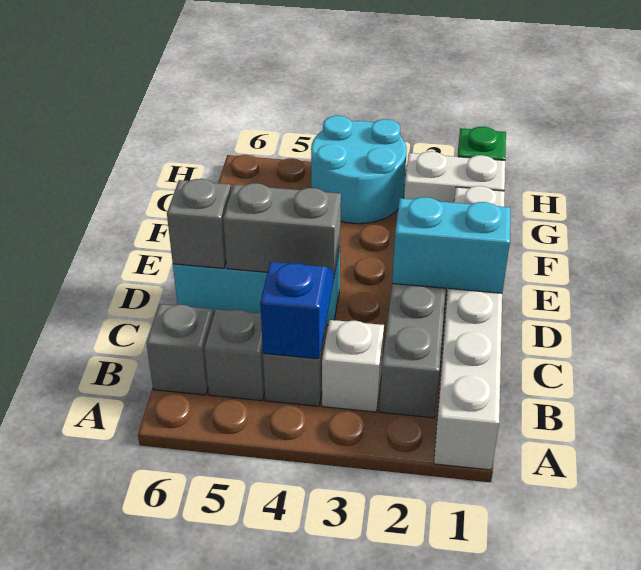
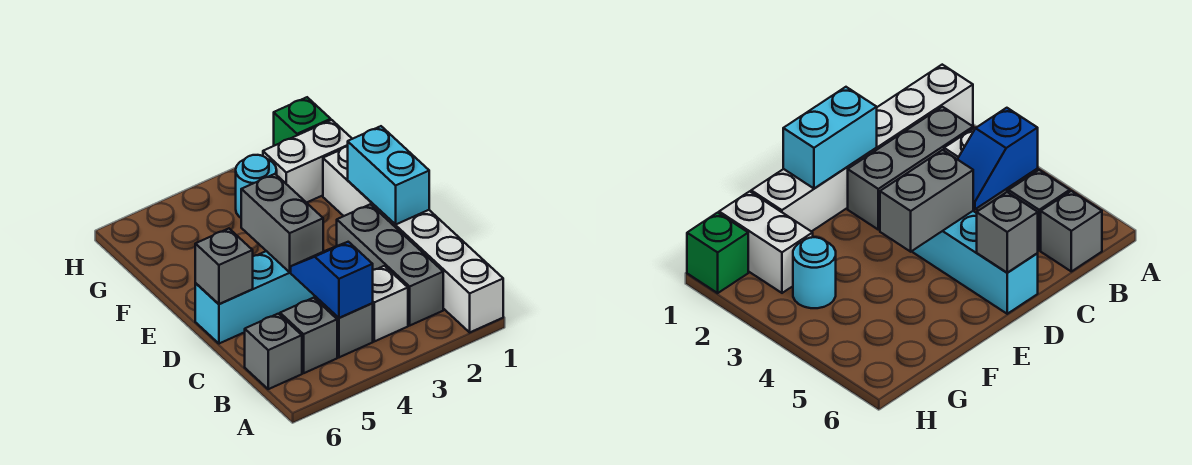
cyan 1x2 brick [392,197,510,293] -> cyan 1x2 brick turned to [348,126,429,225]
grey 1x2 brick [223,183,341,275] -> grey 1x2 brick turned to [241,174,323,272]
cyan 2x2 round brick [311,116,407,224] -> cyan 1x1 round brick [236,155,277,218]

